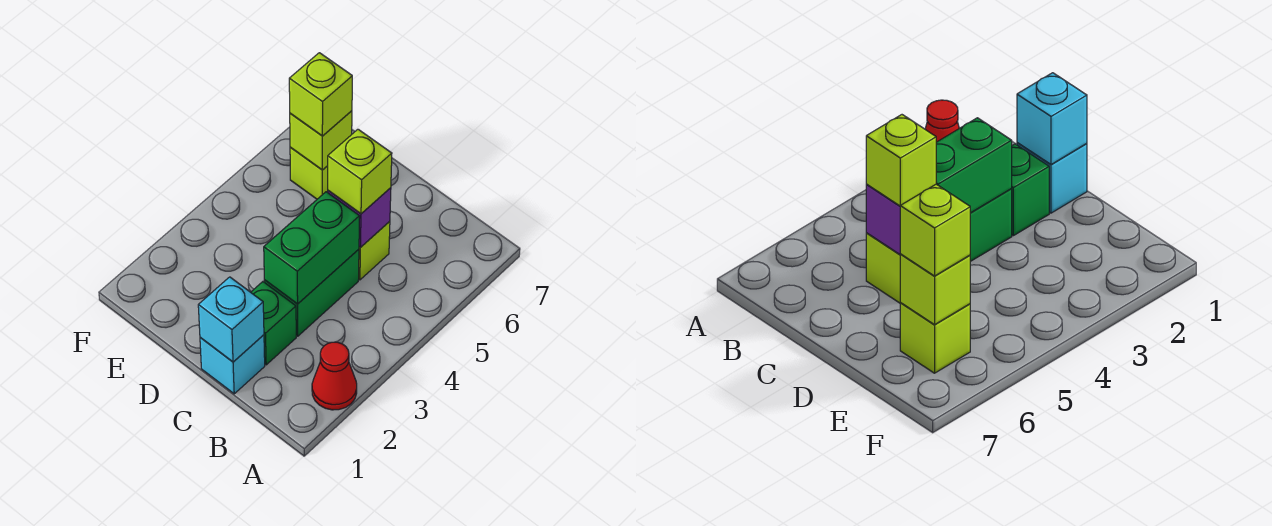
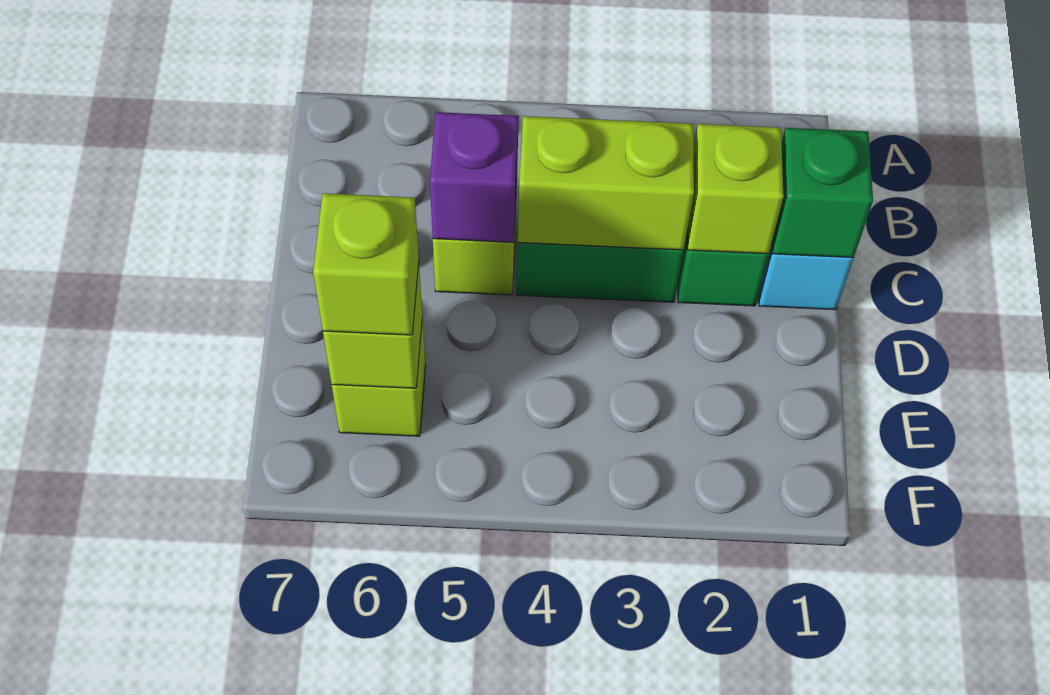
red 1x1 cone [312,342,357,410] -> none
cyan 1x1 brick [198,277,264,362] -> green 1x1 brick [772,128,873,258]
green 1x2 brick [264,192,360,304] -> lime 1x2 brick [518,116,694,250]
lime 1x1 brick [328,129,392,214] -> lime 1x1 brick moved to [688,124,784,254]

